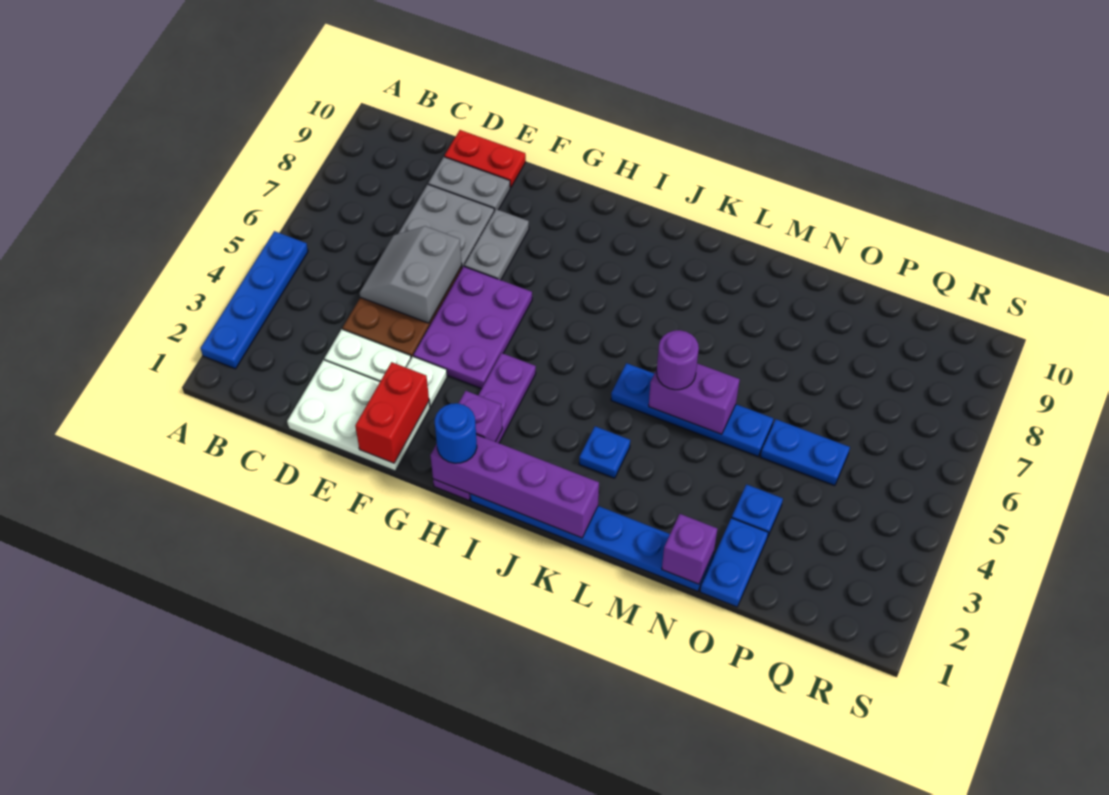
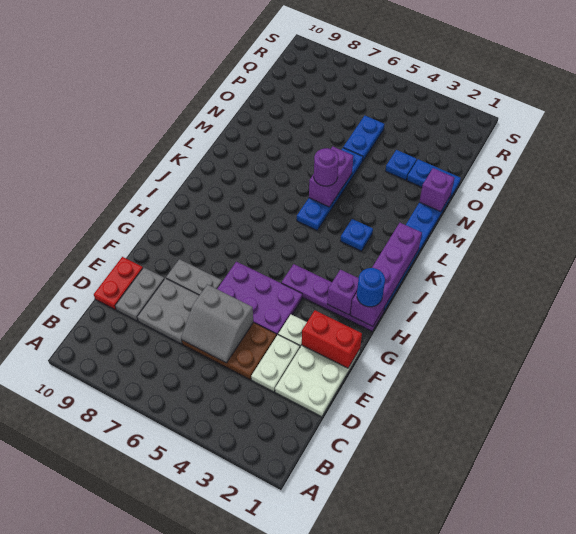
blue 1x4 plate [201,231,308,369] -> none

